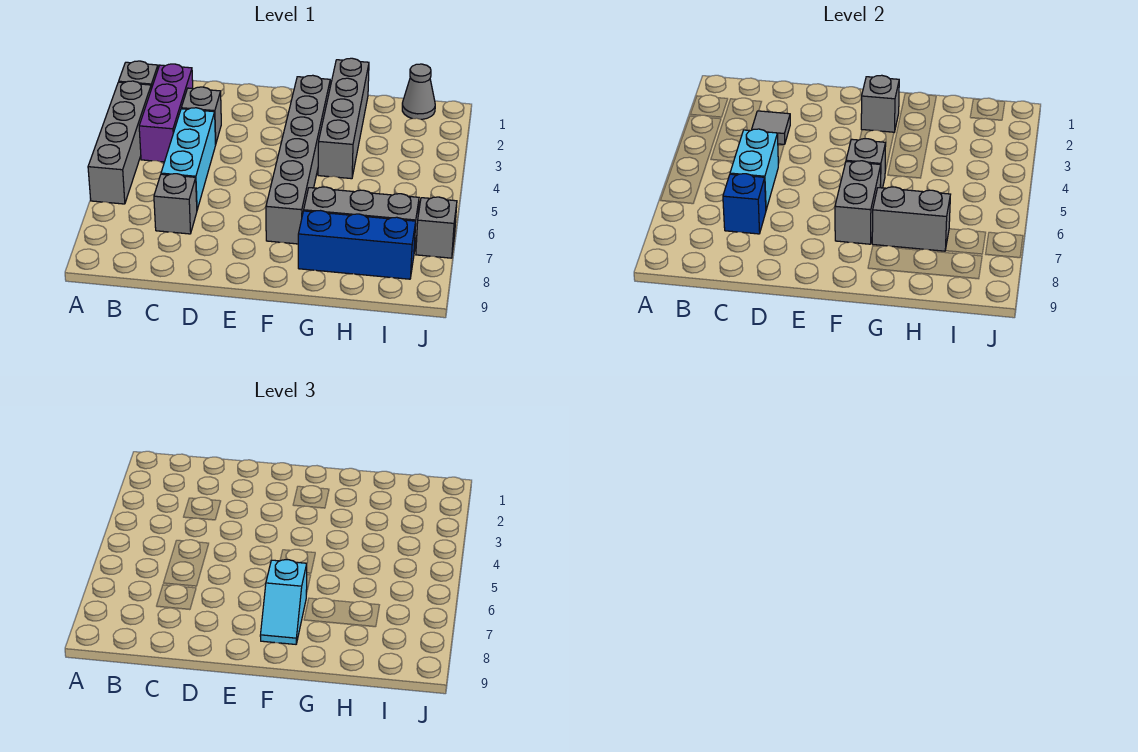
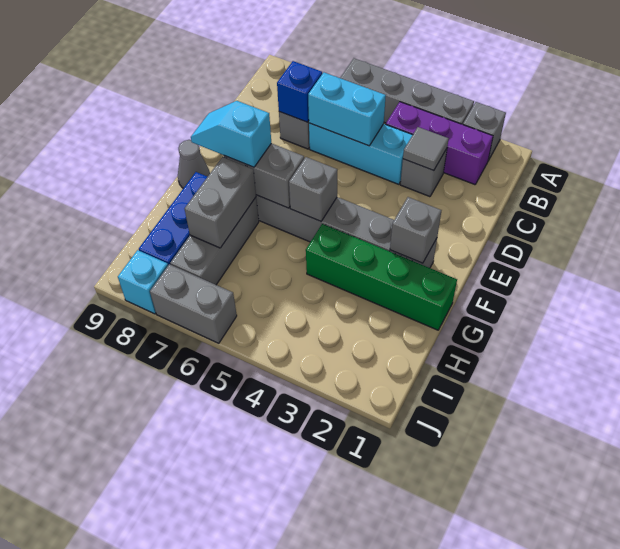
grey 1x4 brick [318,58,369,179] -> green 1x4 brick [306,224,457,330]
grey 1x1 cone [402,64,435,119] -> grey 1x1 cone moved to [178,140,210,188]
grey 1x1 brick [416,197,457,258] -> grey 1x2 brick [150,264,237,343]
none -> cyan 1x1 brick [118,250,168,314]

